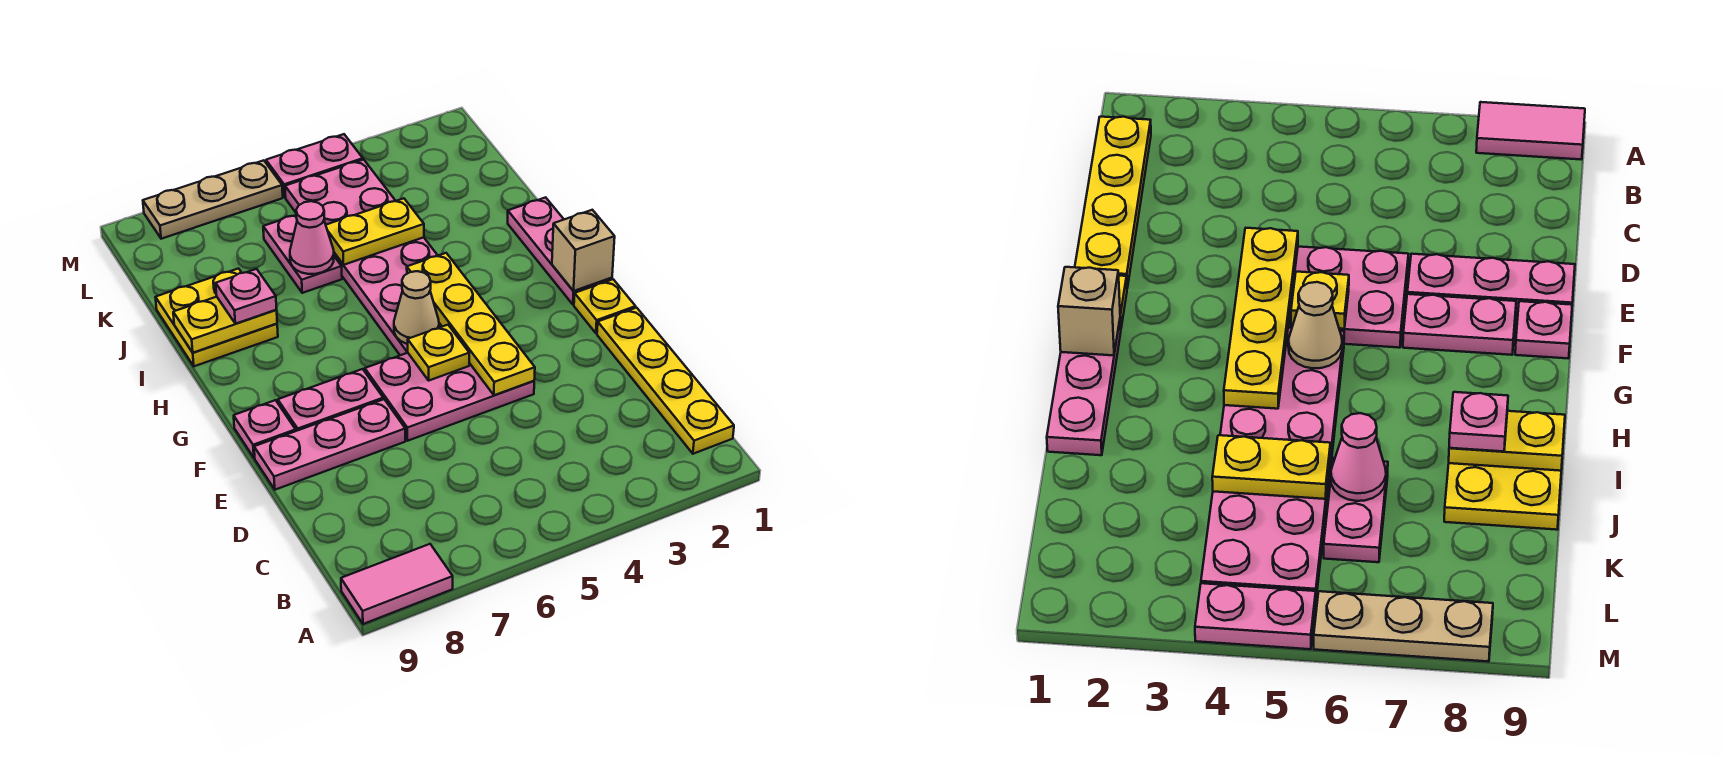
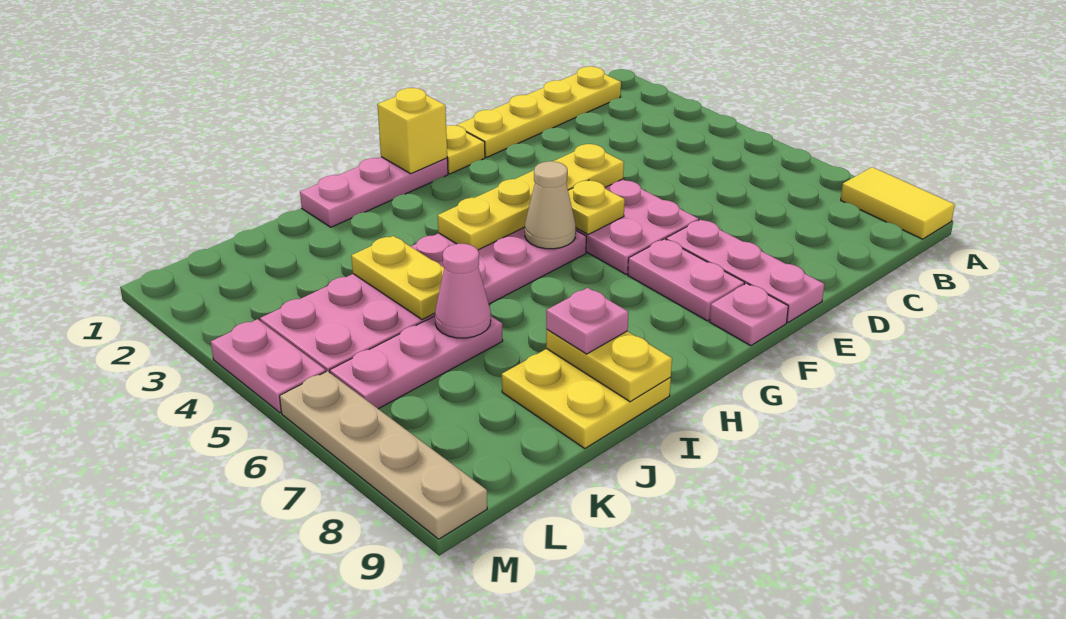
pink 1x2 tile [341,544,453,624] -> yellow 1x2 tile [841,167,955,239]
tan 1x1 brick [552,210,615,291] -> yellow 1x1 brick [377,88,447,174]
pink 1x2 plate [263,215,342,293] -> pink 1x3 plate [330,316,503,409]
tan 1x3 plate [143,160,283,239] -> tan 1x4 plate [280,371,487,539]

